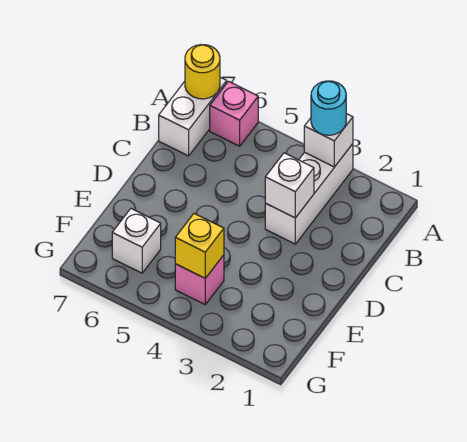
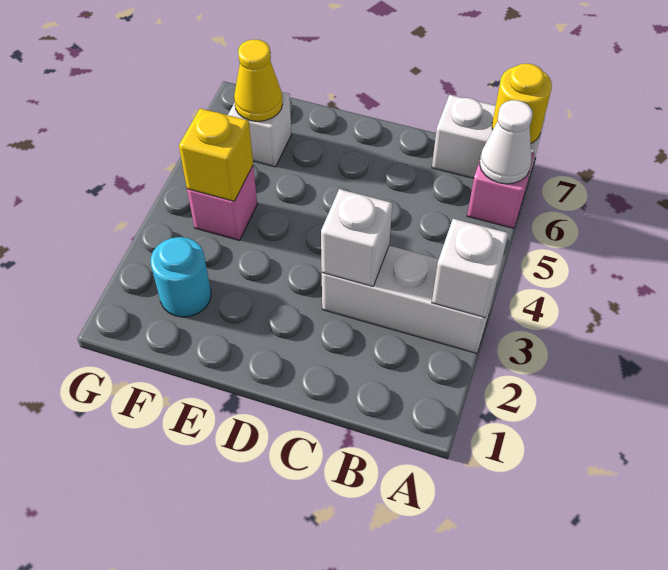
cyan 1x1 round brick [311,81,346,135] -> cyan 1x1 round brick moved to [151,237,211,317]
none -> white 1x1 cone [480,100,533,184]
none -> yellow 1x1 cone [234,40,283,121]

